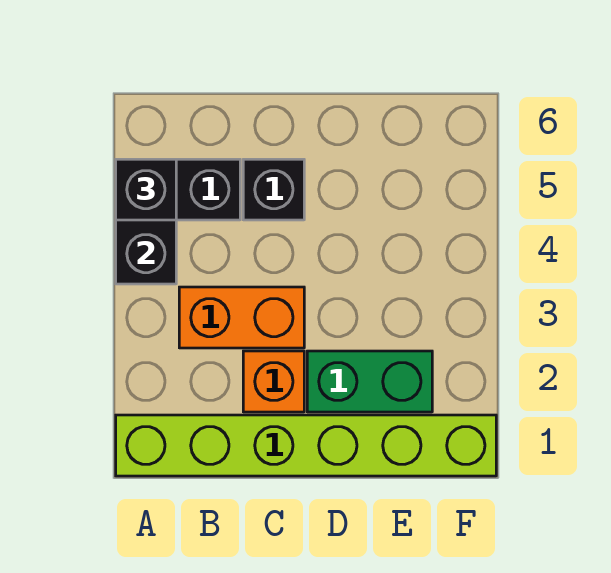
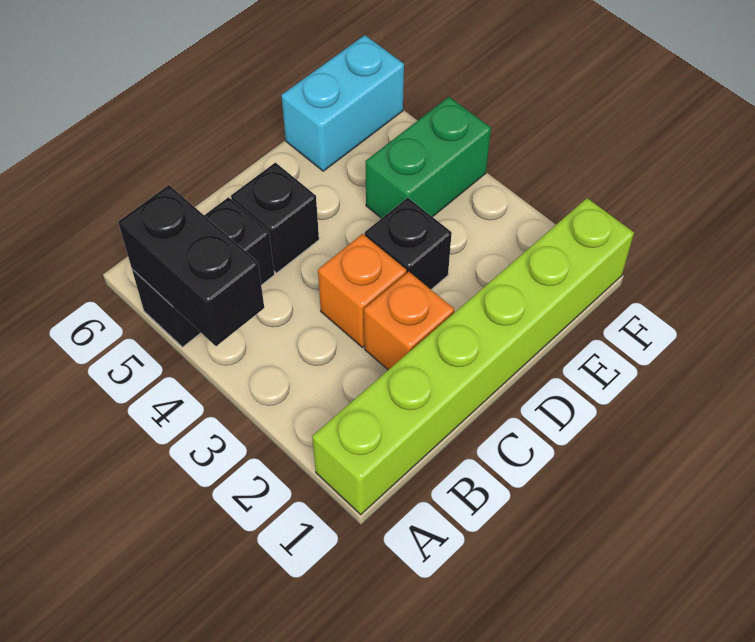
black 1x1 brick [116,159,176,220] -> black 1x1 brick moved to [365,198,452,289]
orange 1x2 brick [179,287,304,348] -> orange 1x1 brick [318,234,406,347]
green 1x2 brick [307,351,432,412] -> green 1x2 brick moved to [365,97,491,218]
none -> cyan 1x2 brick [281,35,404,171]

